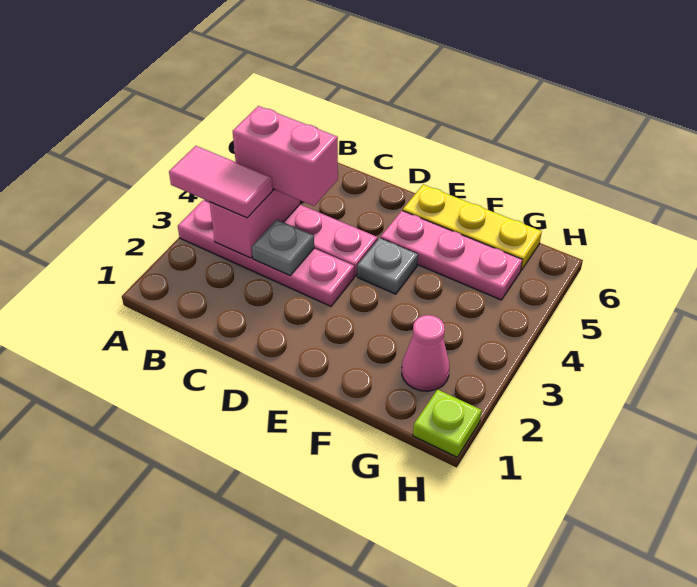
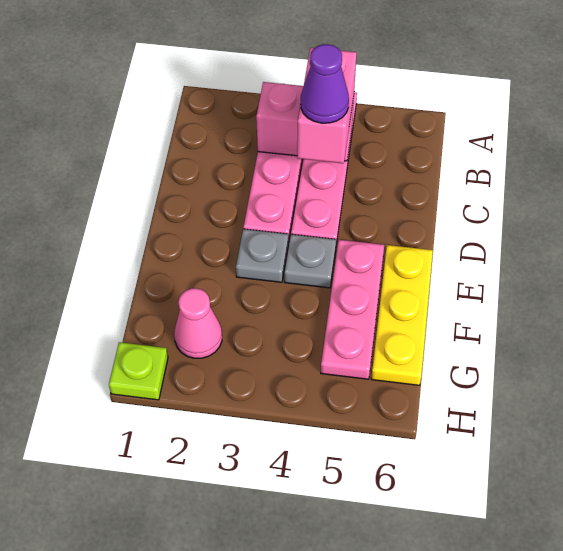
pink 1x2 tile [169,146,273,218] -> none
grey 1x1 plate [252,219,314,276] -> grey 1x1 plate moved to [236,229,288,282]
none -> purple 1x1 cone [301,44,349,123]

